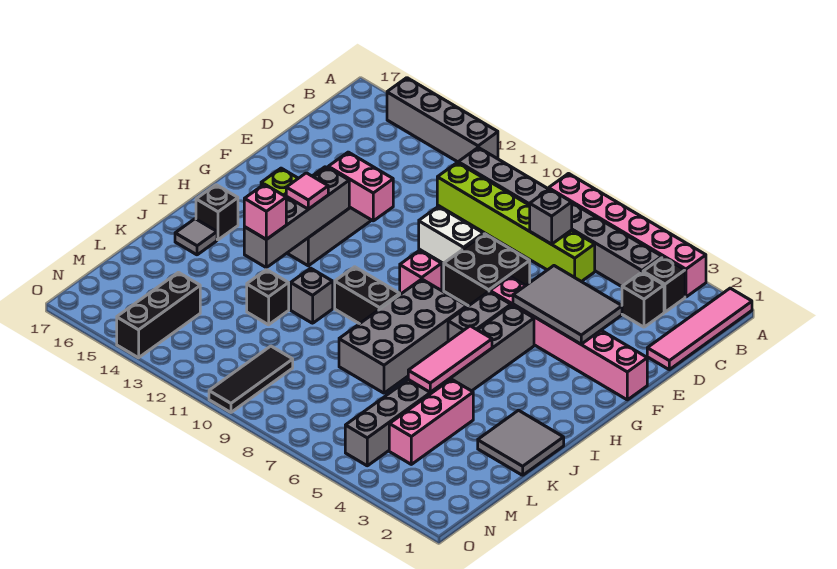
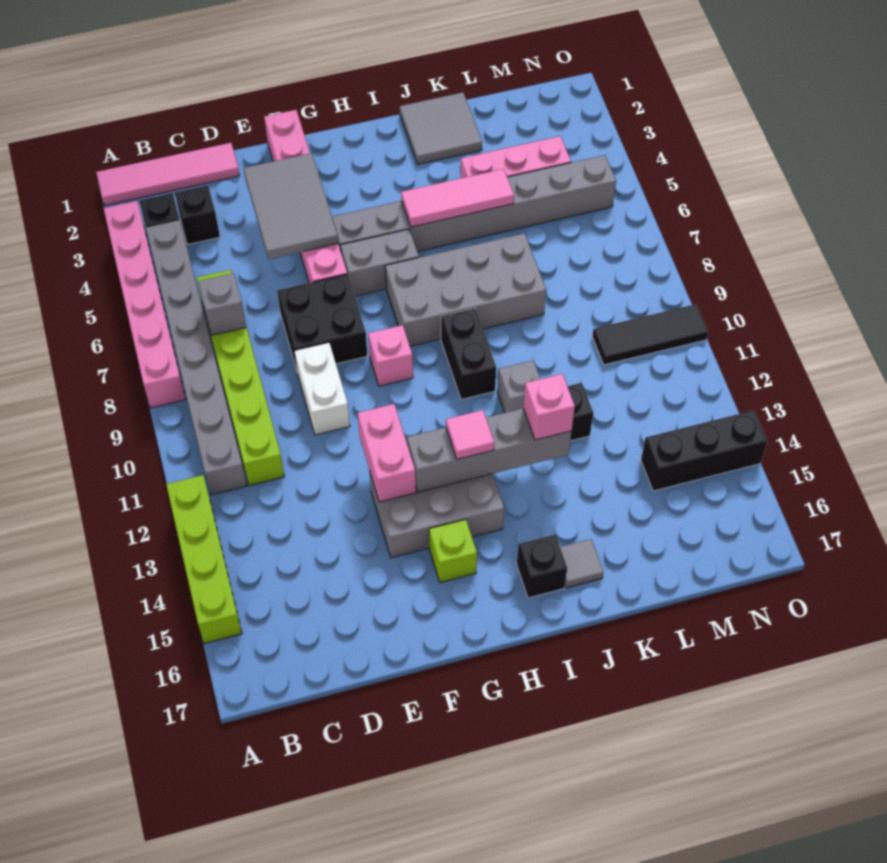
grey 1x4 brick [387,78,498,162] -> lime 1x4 brick [166,475,242,644]

